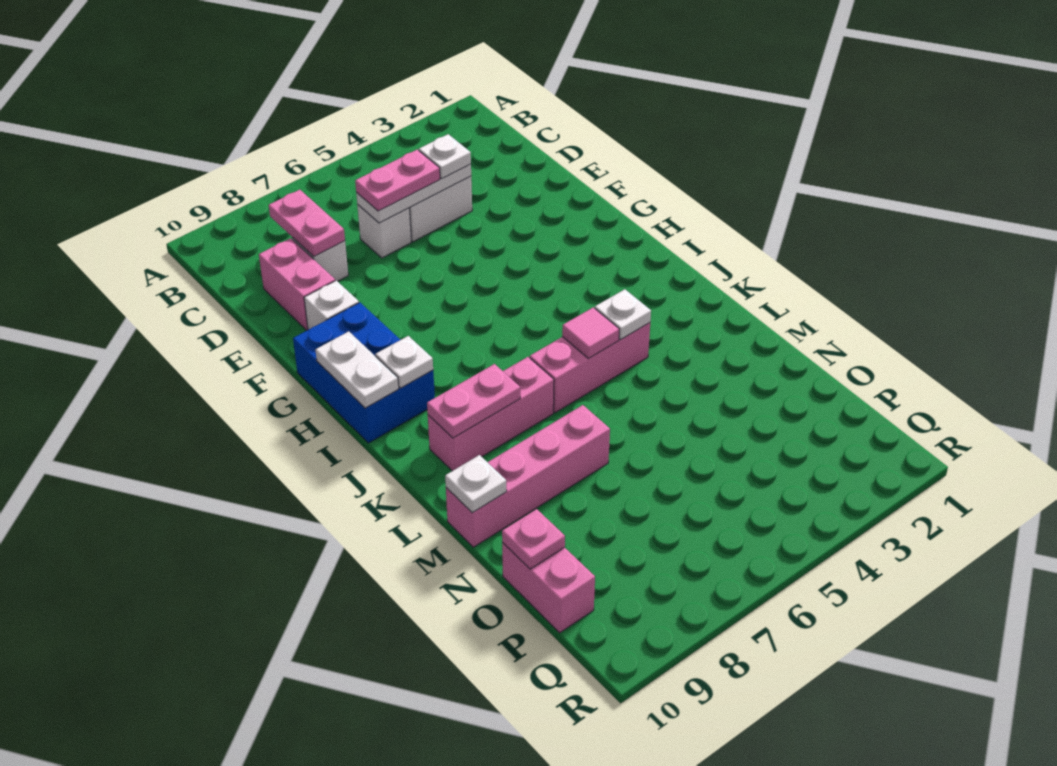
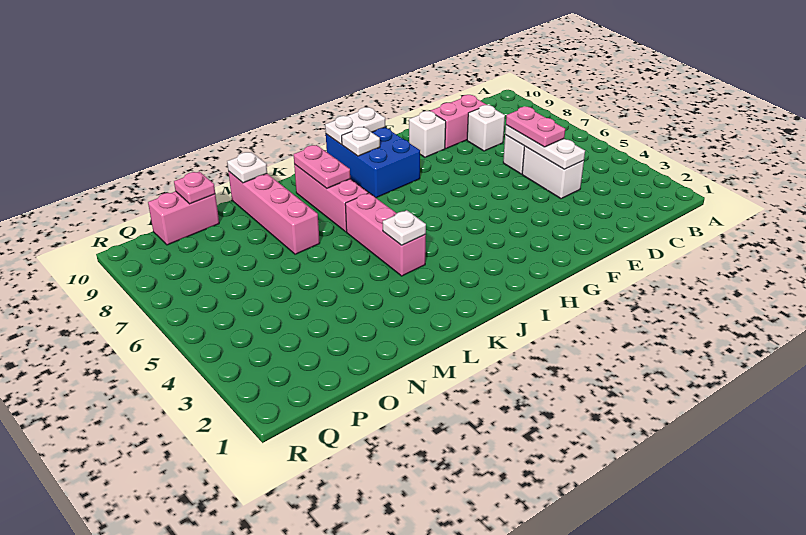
pink 1x2 plate [269,190,345,257] -> none
white 1x1 plate [419,134,471,179] -> none
blue 2x3 brick [293,303,435,443] -> blue 2x3 brick turned to [326,127,420,198]
pink 1x1 tile [562,307,619,359] -> none

